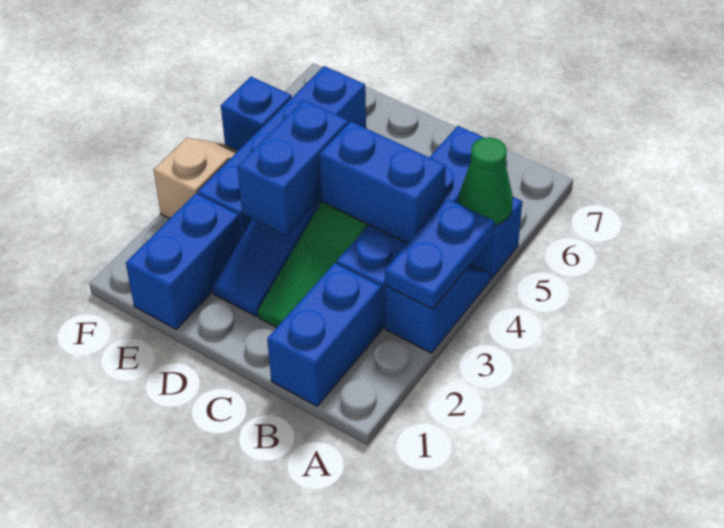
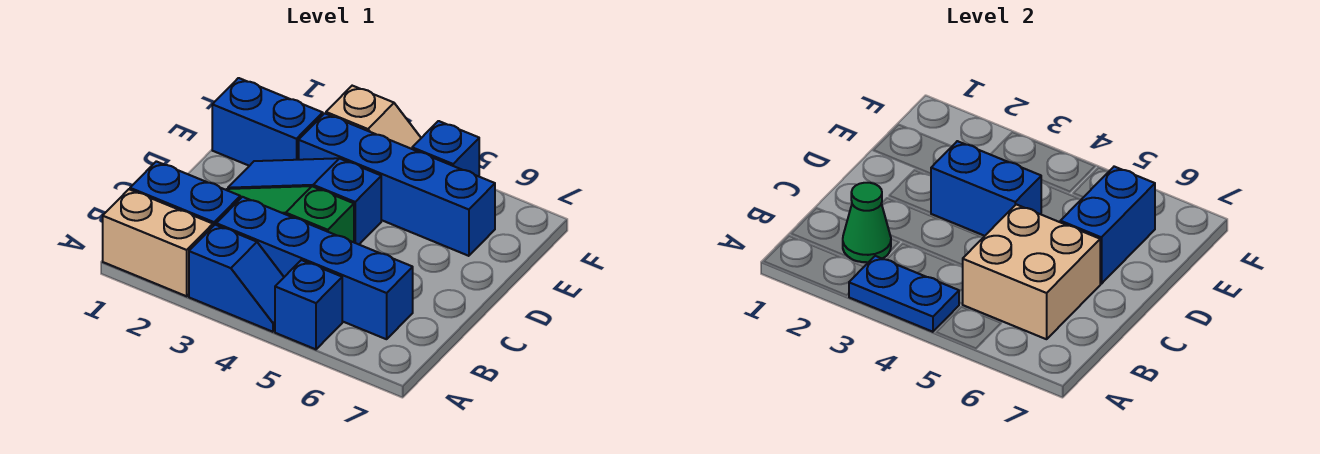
none -> tan 1x2 brick [103,189,213,296]
green 1x1 cone [458,137,513,225] -> green 1x1 cone moved to [843,183,891,262]
blue 1x2 brick [319,121,446,243] -> blue 1x2 brick moved to [1060,167,1155,284]
none -> tan 2x2 brick [963,204,1100,339]

